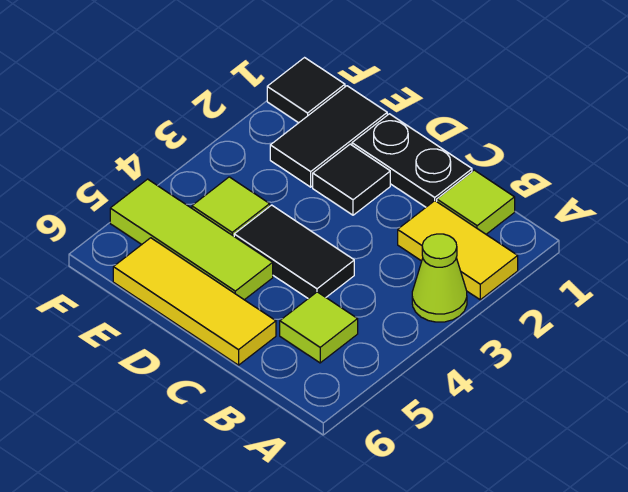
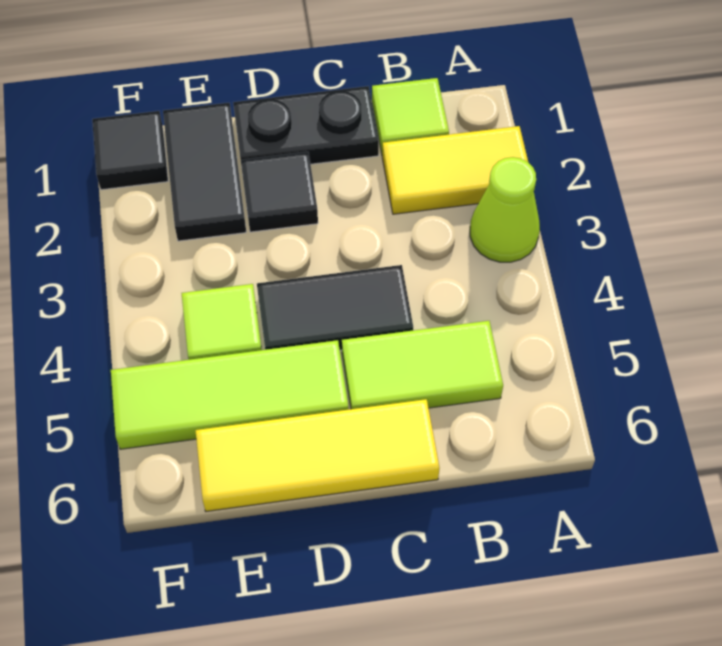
lime 1x1 tile [280,292,358,363] -> lime 1x2 tile [342,321,503,409]

